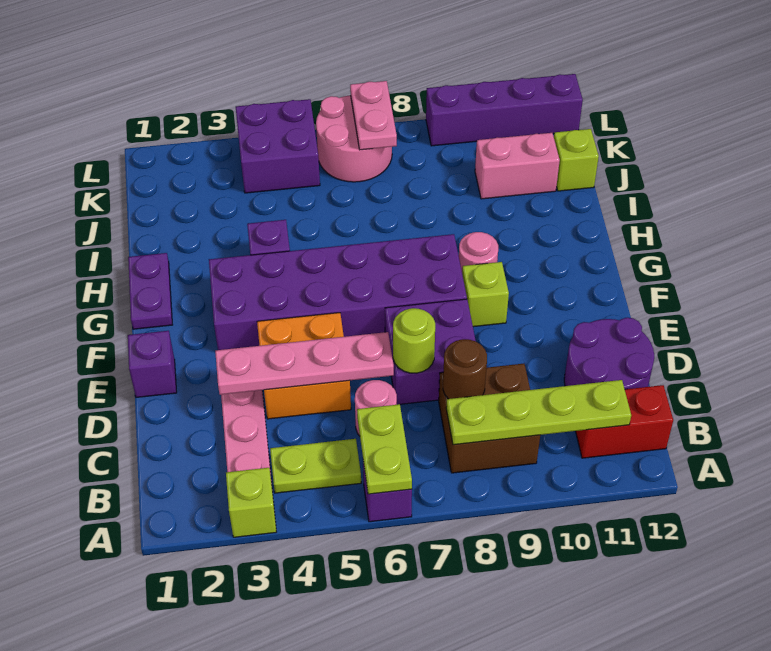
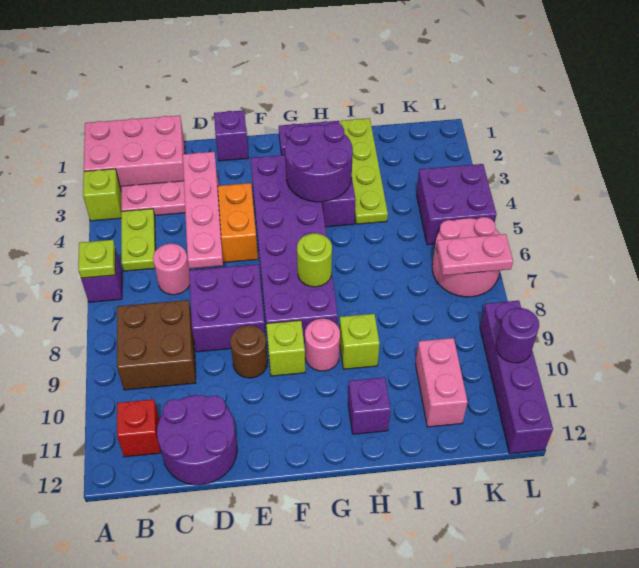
none -> pink 2x3 brick [84,115,185,189]
lime 1x2 plate [357,404,412,494] -> lime 1x1 plate [78,240,115,278]
lime 1x4 plate [446,380,631,445] -> lime 1x4 plate moved to [341,118,388,224]
red 1x2 brick [576,385,673,458] -> red 1x1 brick [117,399,161,457]
brown 1x1 round brick [443,339,487,399] -> brown 1x1 round brick moved to [230,325,268,378]
lime 1x1 round brick [393,308,435,373] -> lime 1x1 round brick moved to [297,233,332,287]
none -> purple 2x2 round brick [285,123,353,202]
none -> purple 1x1 brick [348,377,391,434]
lime 1x1 brick [554,129,599,191] -> lime 1x1 brick moved to [339,314,379,369]
none -> purple 1x1 round brick [496,308,539,363]

